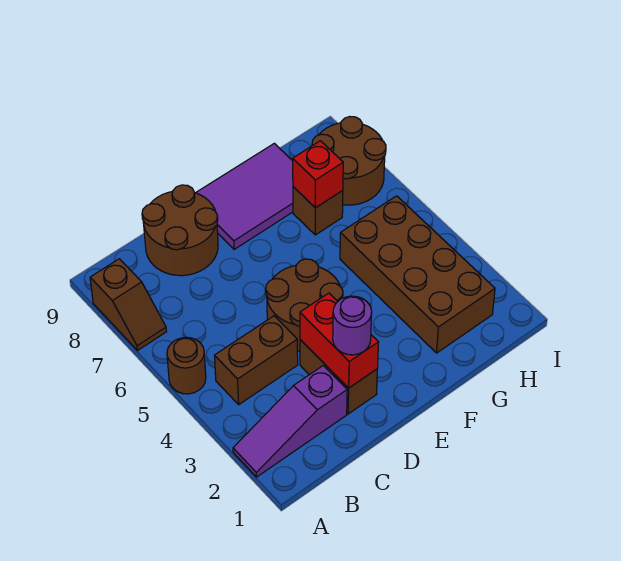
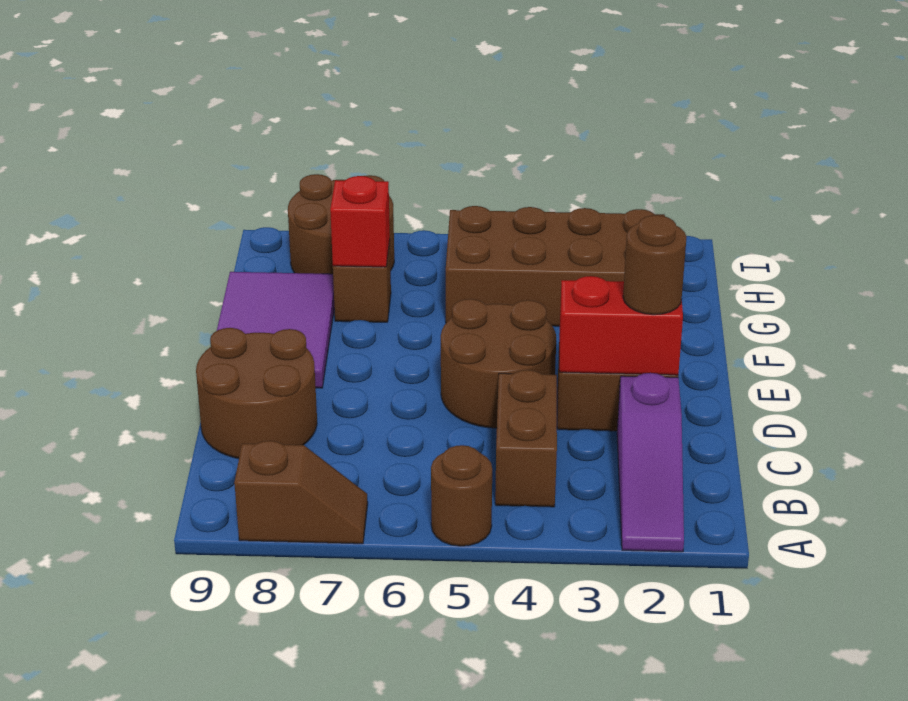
purple 1x1 round brick [333,296,372,355] -> brown 1x1 round brick [623,215,686,315]

